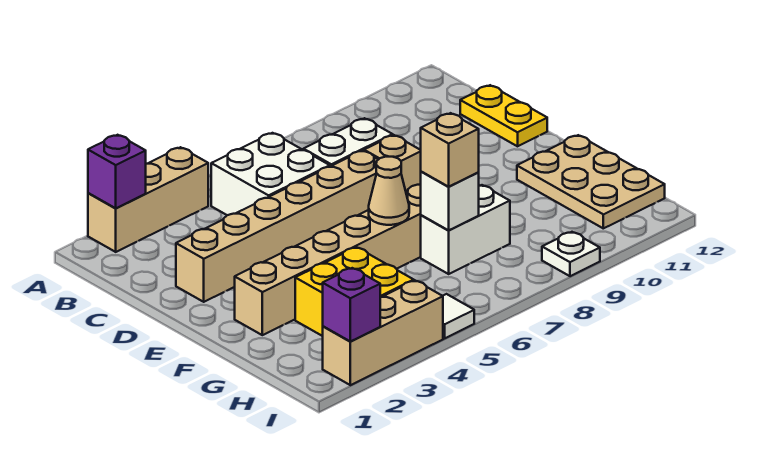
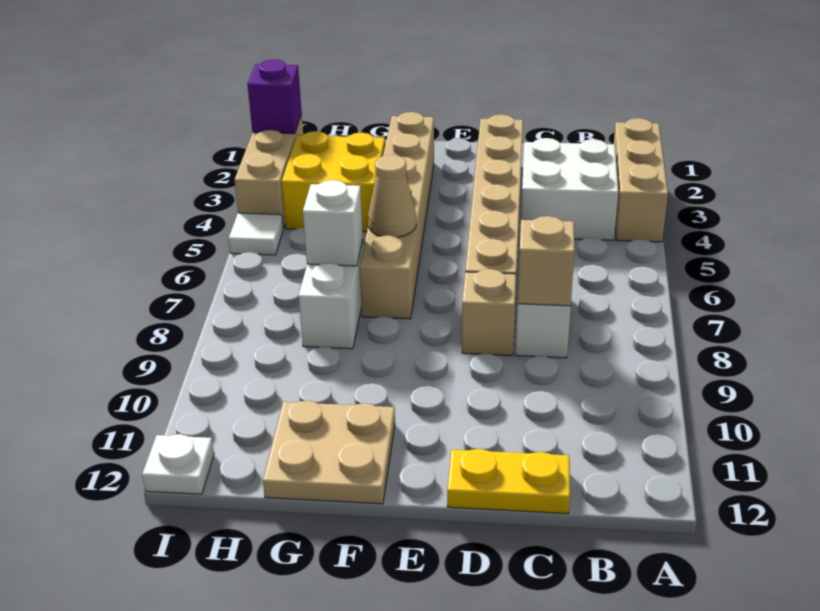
purple 1x1 brick [88,135,146,208] -> none
white 2x2 brick [211,133,330,215] -> white 2x2 brick moved to [521,138,618,240]
tan 2x3 plate [517,135,665,228] -> tan 2x2 plate [263,401,395,504]
tan 1x1 brick [421,113,479,187] -> tan 1x1 brick moved to [518,216,574,306]
white 1x1 plate [542,232,600,276] -> white 1x1 plate moved to [142,434,214,494]

